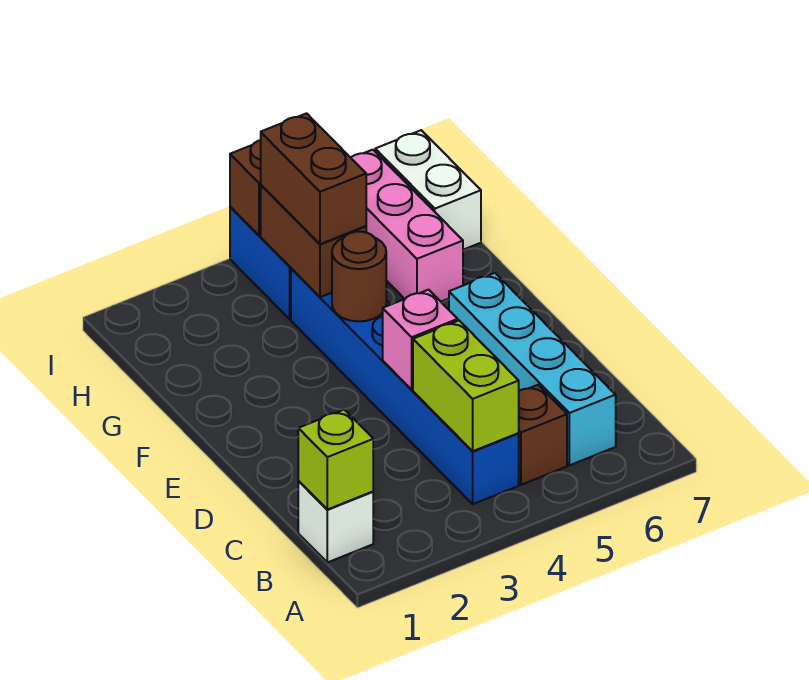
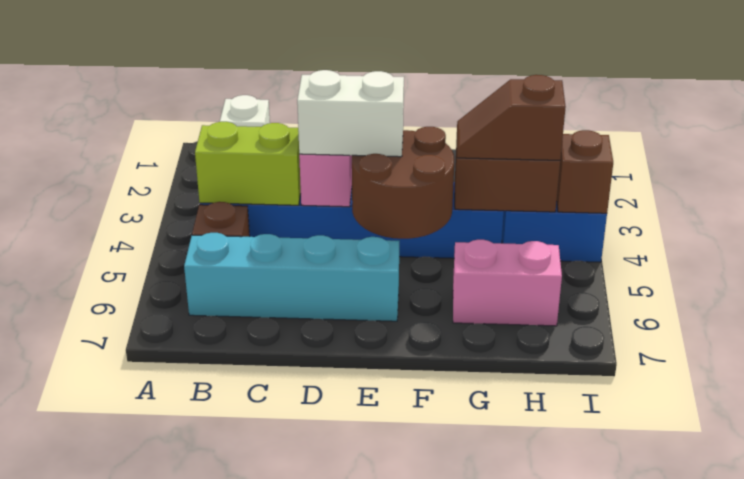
lime 1x1 brick [298,410,373,510] -> none
brown 1x1 round brick [332,232,386,321] -> brown 2x2 round brick [352,127,455,239]
brown 1x2 brick [261,113,366,244] -> brown 1x2 slope [457,75,566,160]
pink 1x3 brick [351,150,463,302] -> pink 1x2 brick [453,240,562,326]
white 1x2 brick [375,130,481,250] -> white 1x2 brick moved to [297,70,404,157]

